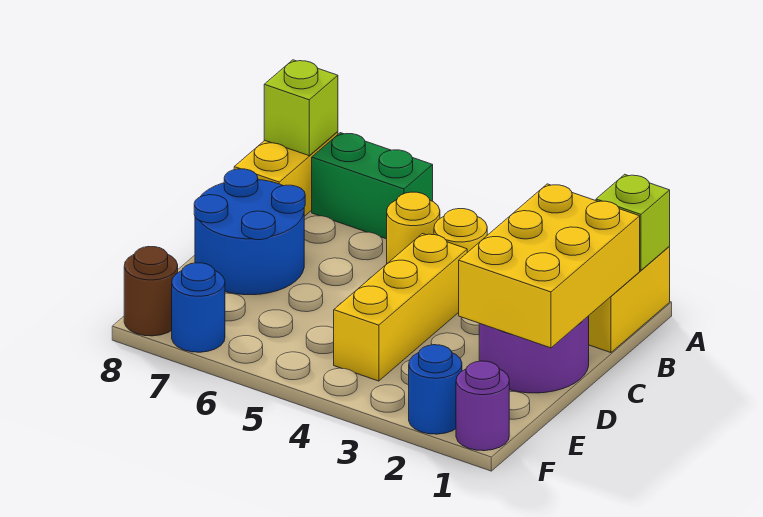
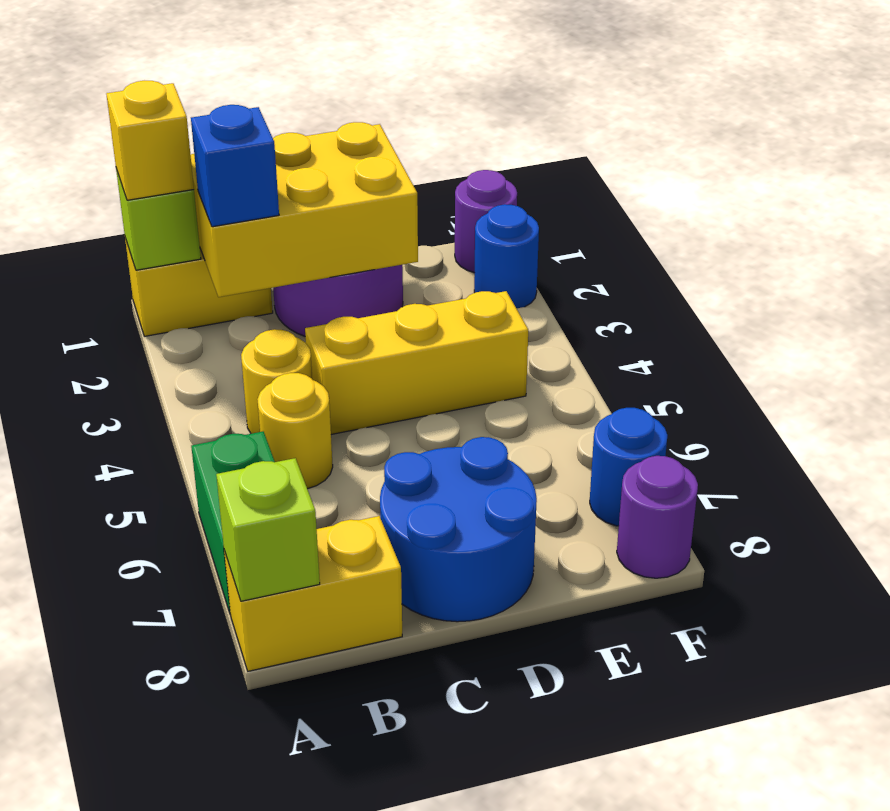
none -> yellow 1x1 brick [107,81,194,200]
none -> blue 1x1 brick [191,105,279,227]
brown 1x1 round brick [124,247,178,336] -> purple 1x1 round brick [617,456,698,578]

